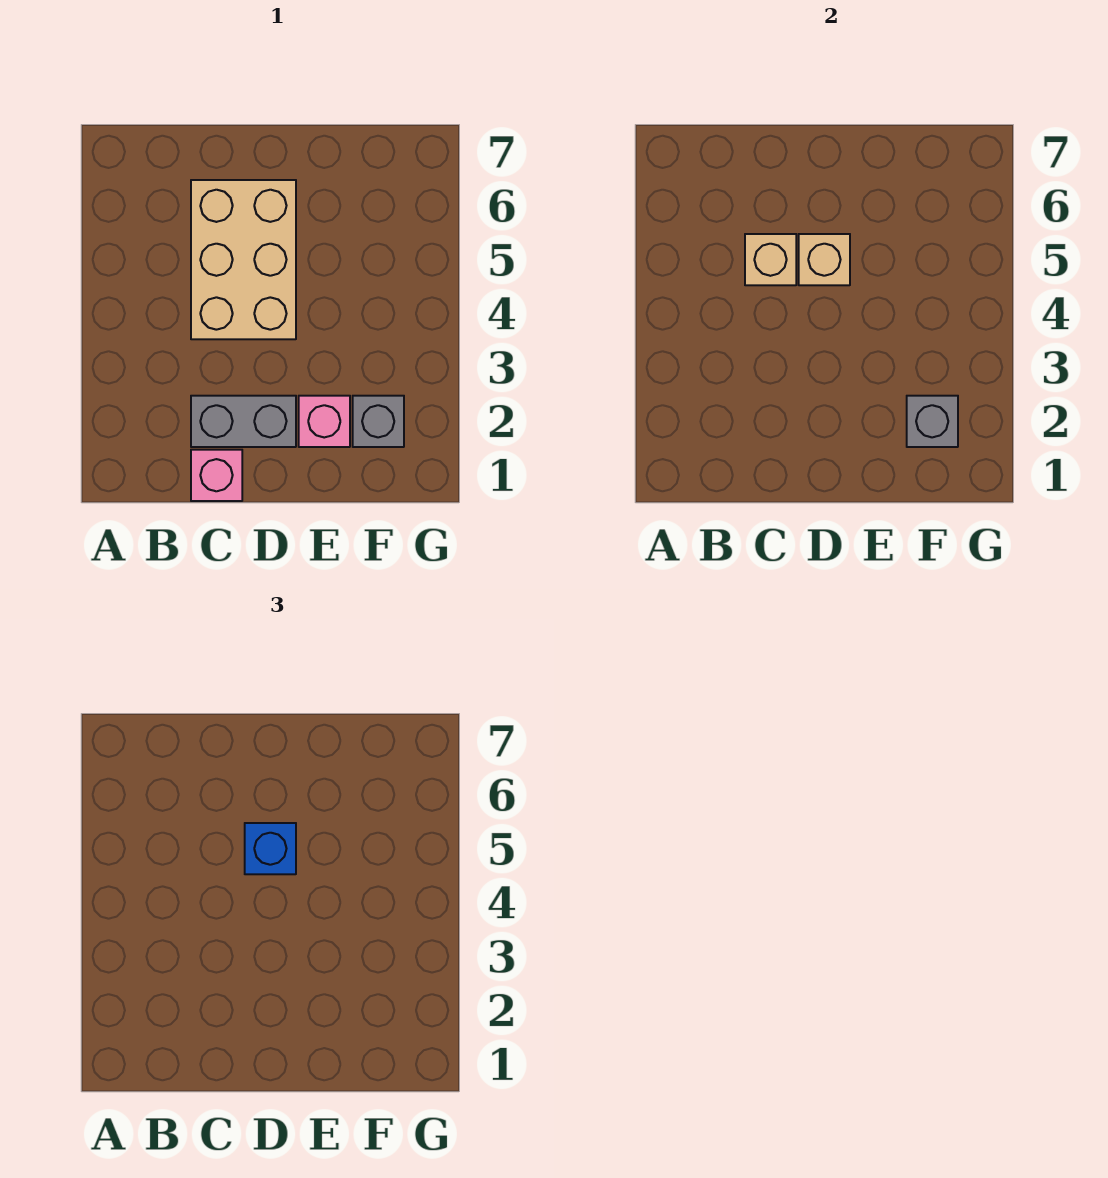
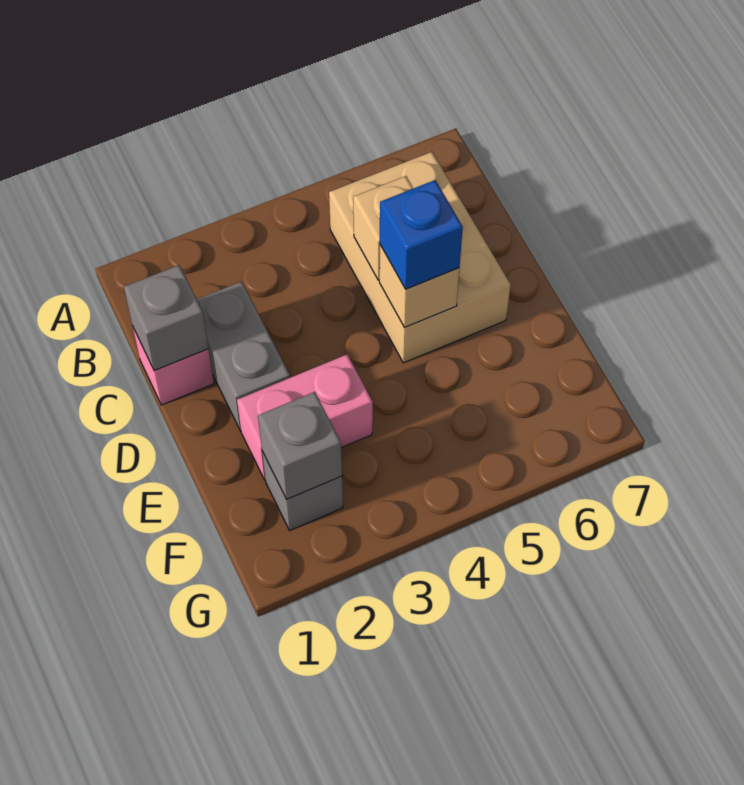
none -> grey 1x1 brick [124,265,208,371]
tan 2x3 brick [191,180,296,339] -> tan 2x3 brick turned to [329,152,511,363]
pink 1x1 brick [299,396,350,447] -> pink 1x2 brick [237,354,373,480]

